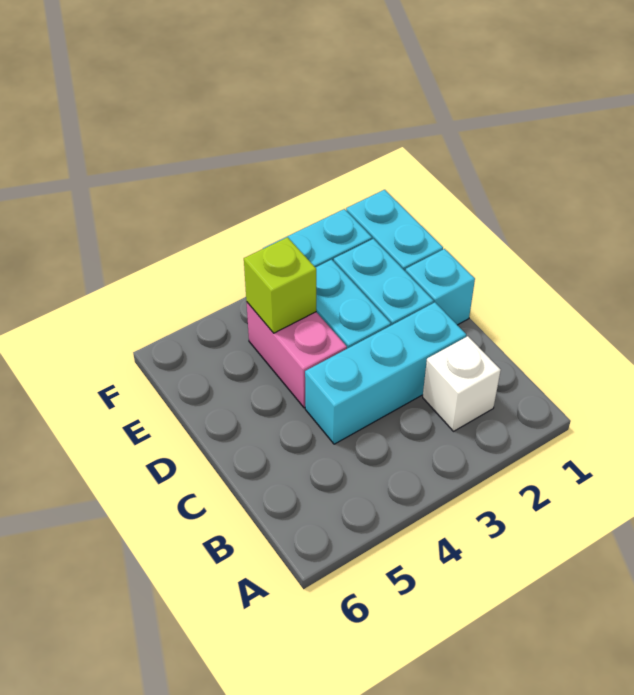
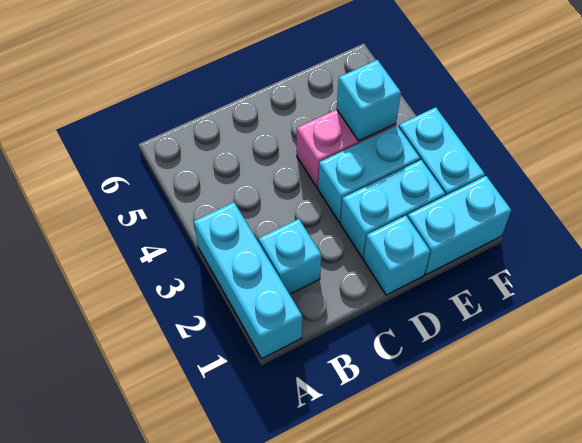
white 1x1 brick [423,336,501,431] -> cyan 1x1 brick [259,219,321,294]
cyan 1x3 brick [305,302,466,444] -> cyan 1x3 brick moved to [194,202,302,359]
lime 1x1 brick [244,237,316,333] -> cyan 1x1 brick [337,60,401,141]

